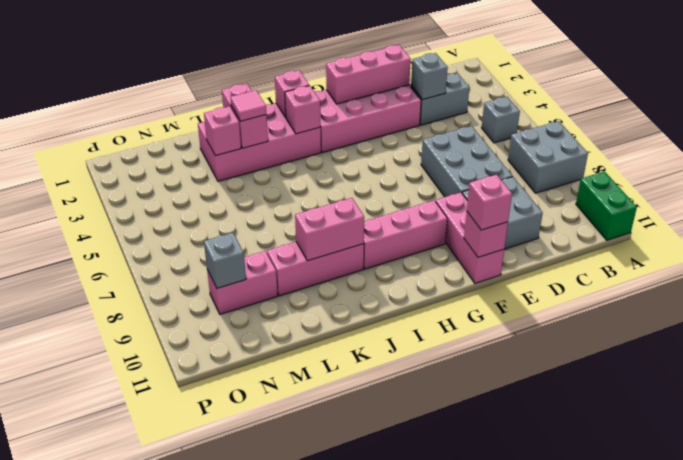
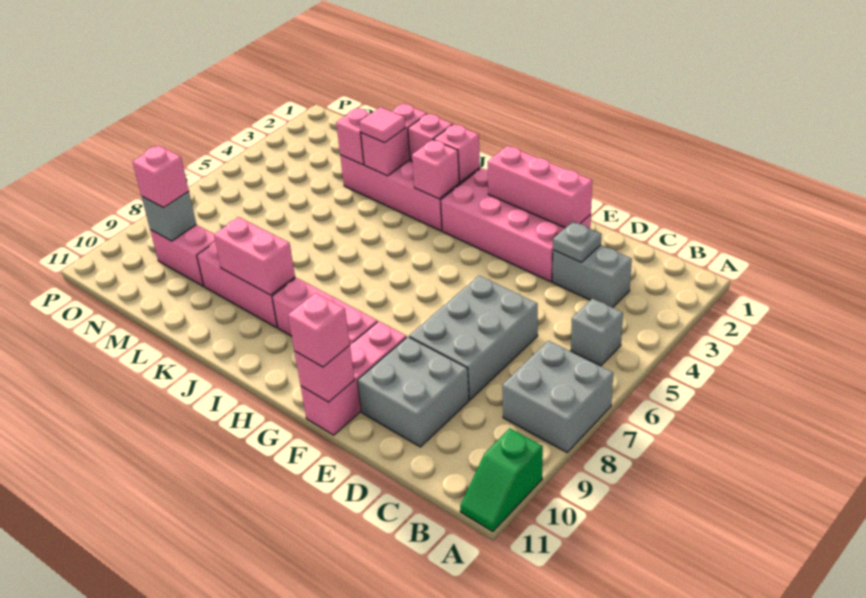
green 1x2 brick [576,171,637,240] -> green 1x2 slope [460,428,543,532]
grey 1x1 brick [411,53,448,100] -> grey 1x1 plate [553,222,602,262]
none -> pink 1x1 brick [408,114,452,161]
none -> pink 1x1 brick [133,146,189,208]

